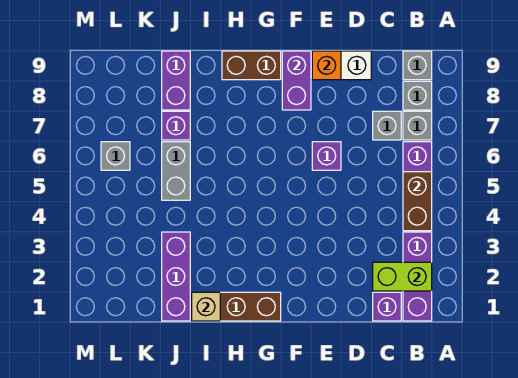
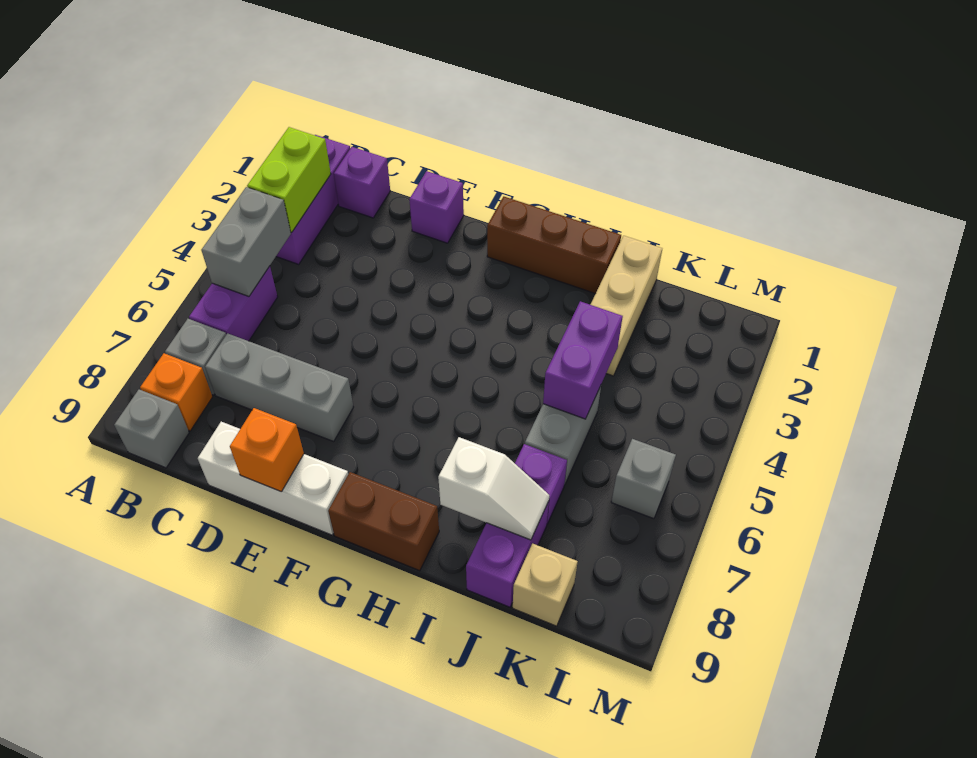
lime 1x2 brick [373,262,432,291] -> lime 1x2 brick turned to [247,127,331,232]
brown 1x2 brick [403,172,432,231] -> grey 1x2 brick [201,187,291,296]
grey 1x1 brick [403,81,432,110] -> orange 1x1 brick [140,353,212,431]
grey 1x1 brick [373,111,401,140] -> grey 1x3 brick [205,333,353,441]
purple 1x1 brick [312,142,341,170] -> purple 1x1 brick moved to [409,171,464,243]
purple 1x2 brick [282,51,311,110] -> purple 1x2 brick moved to [543,301,623,419]
tan 1x1 brick [192,292,220,321] -> tan 1x1 brick moved to [513,544,578,626]
none -> white 1x2 slope [438,437,549,540]
purple 1x3 brick [162,232,190,321] -> tan 1x3 brick [590,236,662,376]

